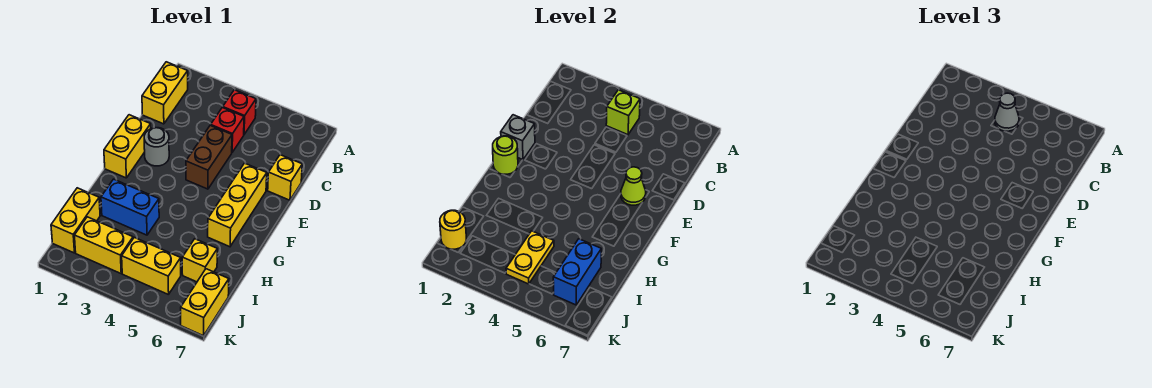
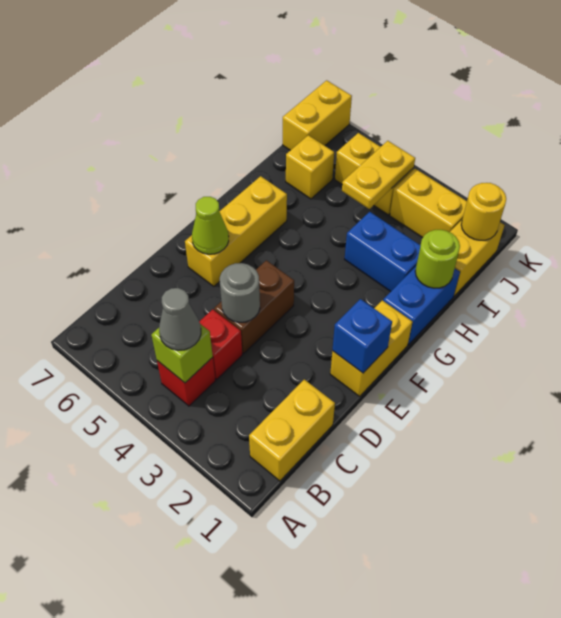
yellow 1x1 brick [268,155,302,200] -> none
grey 1x1 brick [501,115,535,160] -> blue 1x1 brick [332,299,392,373]
grey 1x1 round brick [144,128,169,166] -> grey 1x1 round brick moved to [220,263,260,322]
lime 1x1 round brick [493,136,518,174] -> lime 1x1 round brick moved to [415,230,460,288]
blue 1x2 brick [553,239,601,305] -> blue 1x2 brick moved to [383,267,460,345]

